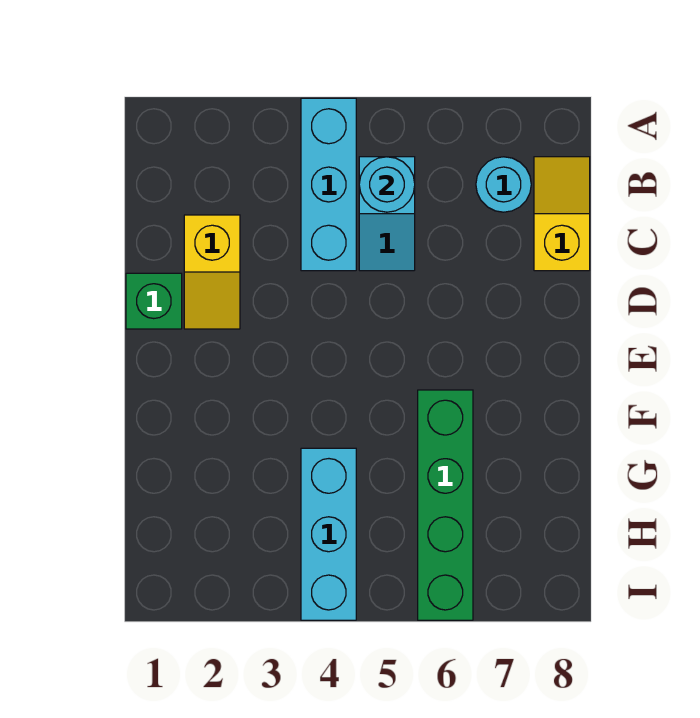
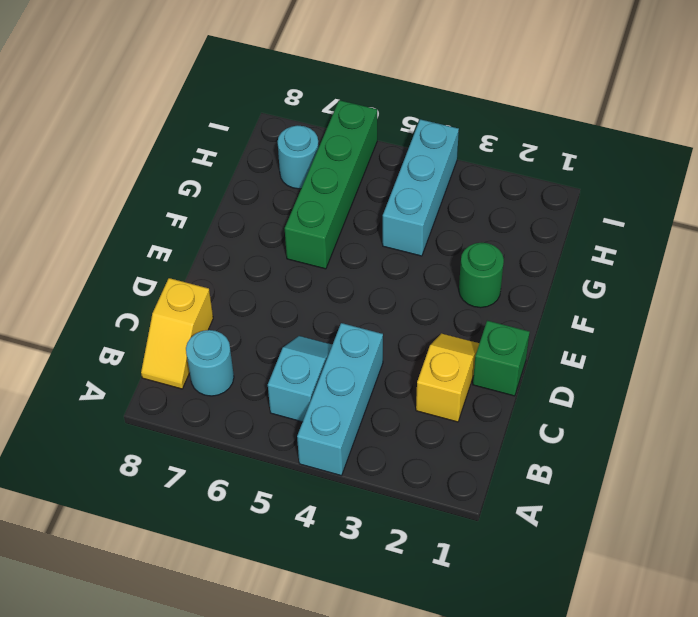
cyan 1x1 round brick [359,157,415,212] -> cyan 1x1 round brick moved to [277,125,319,189]
none -> green 1x1 round brick [459,243,504,308]

